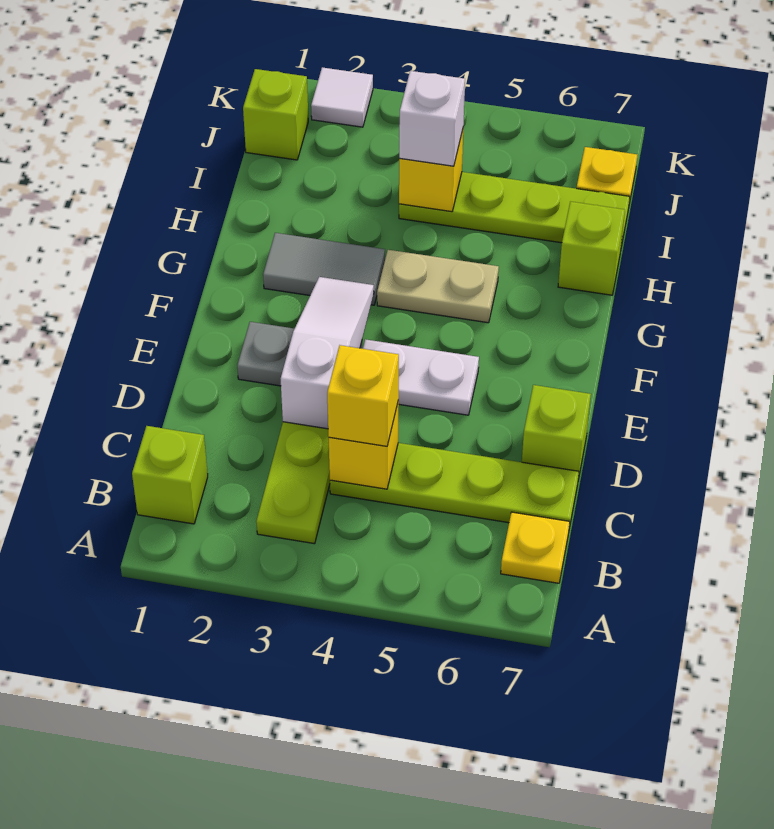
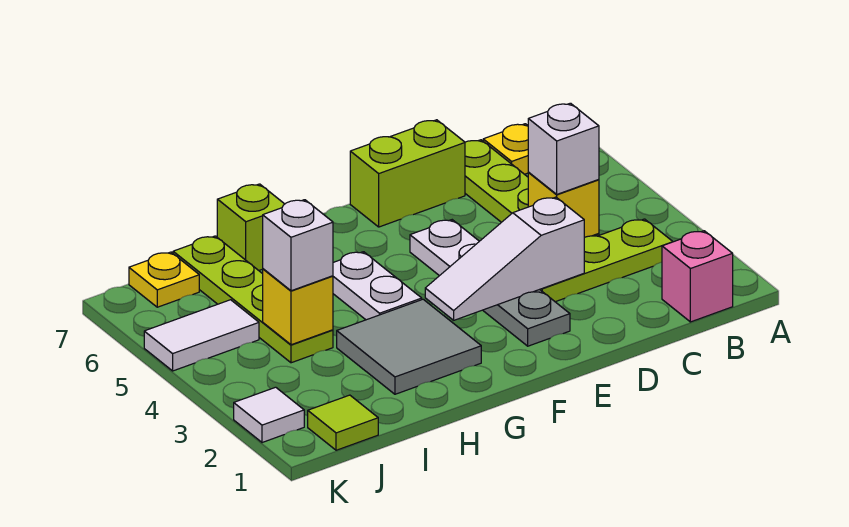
lime 1x1 brick [132,426,208,524] -> pink 1x1 brick [662,231,733,322]
yellow 1x1 brick [327,345,399,446] -> white 1x1 brick [528,103,599,194]
lime 1x1 brick [522,385,591,480] -> lime 1x2 brick [350,120,465,227]
grey 1x2 tile [263,233,385,305] -> grey 2x2 tile [337,299,481,394]
tan 1x2 plate [377,250,499,323] -> white 1x2 plate [333,252,422,320]
lime 1x1 brick [243,69,308,160] -> lime 1x1 tile [308,395,378,450]
none -> white 1x2 tile [144,300,259,371]

